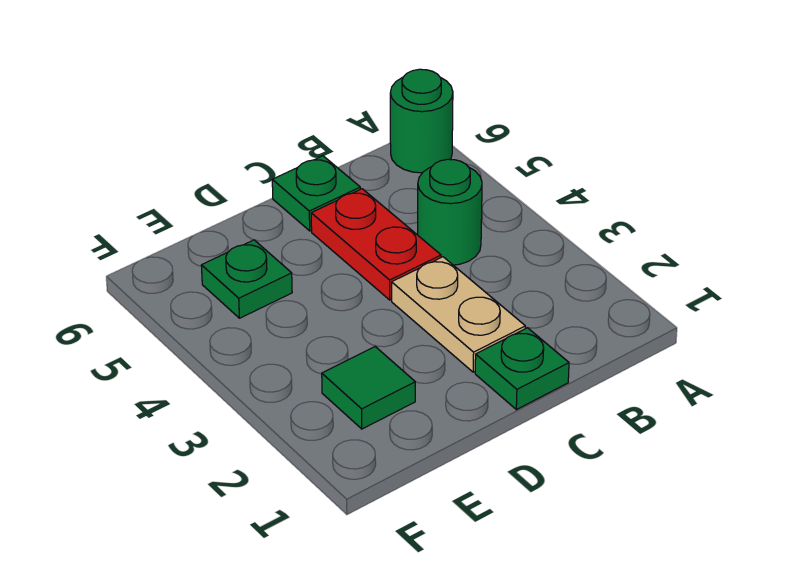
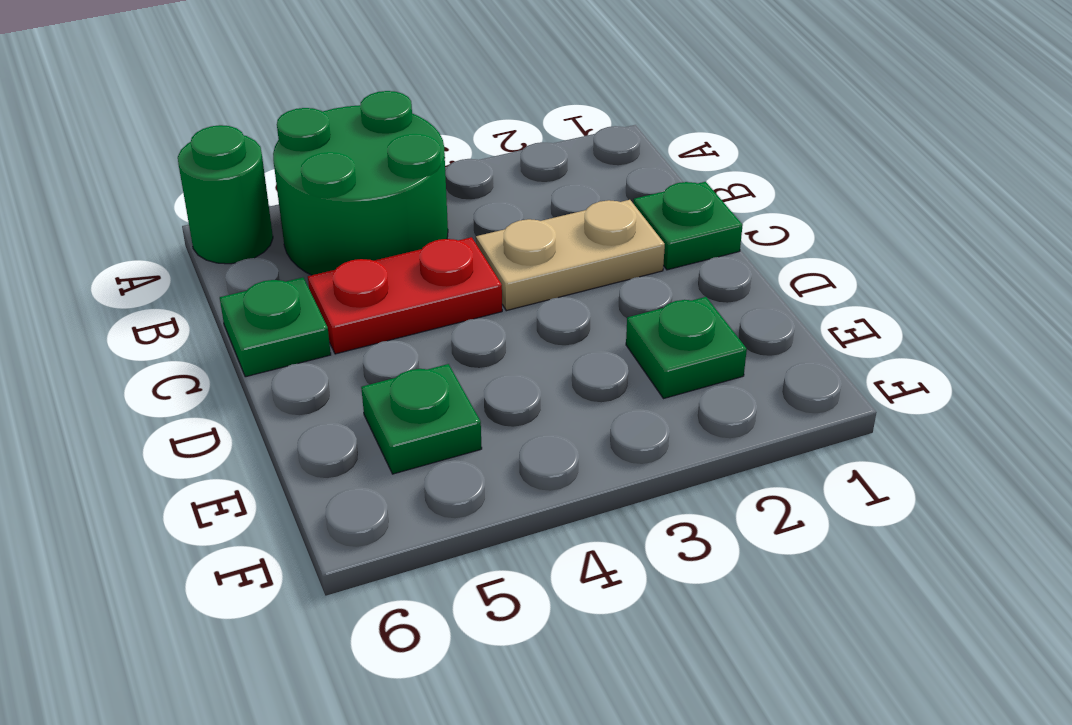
green 1x1 round brick [418,159,482,265] -> green 2x2 round brick [273,91,448,275]
green 1x1 tile [322,347,415,429] -> green 1x1 plate [626,297,747,399]

